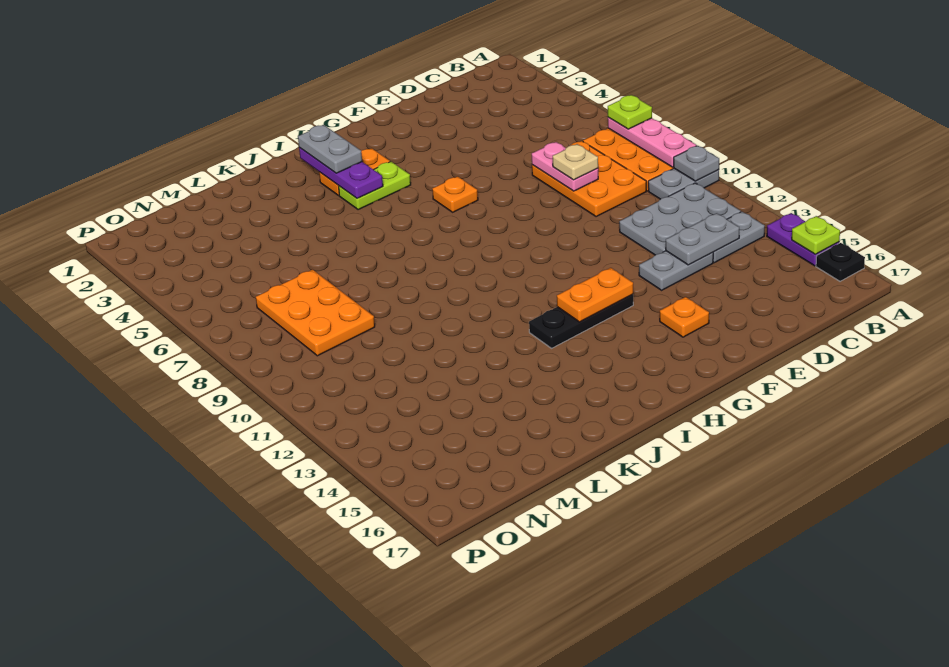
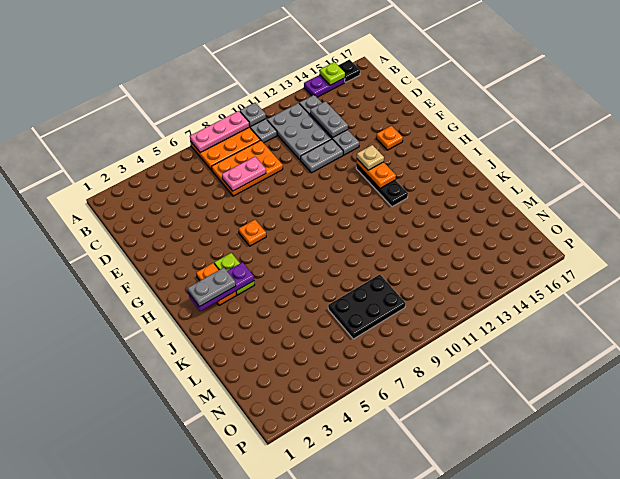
lime 1x1 plate [608,95,652,129] -> none
tan 1x1 plate [553,144,598,180] -> tan 1x1 plate moved to [357,145,384,170]
none -> grey 1x2 plate [301,139,343,173]
orange 2x3 plate [256,270,375,356] -> black 2x3 plate [328,274,406,339]

